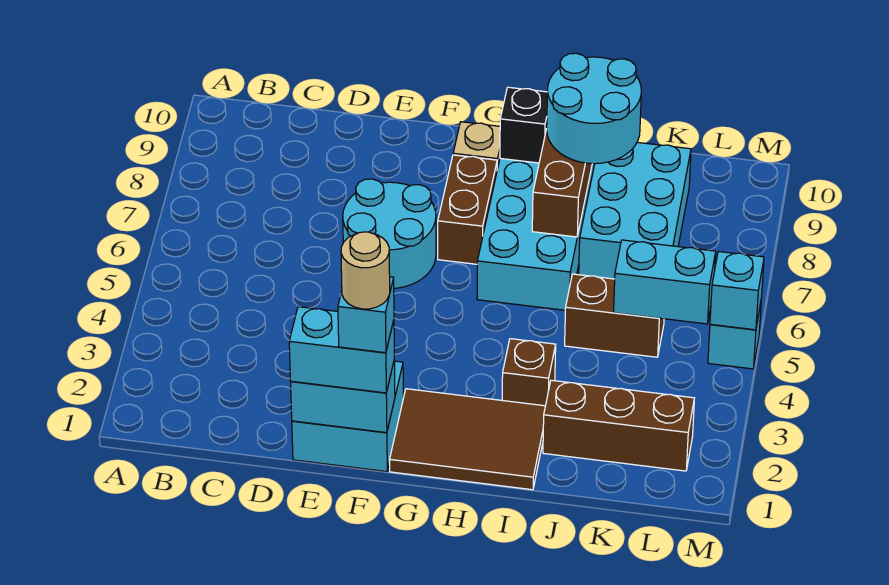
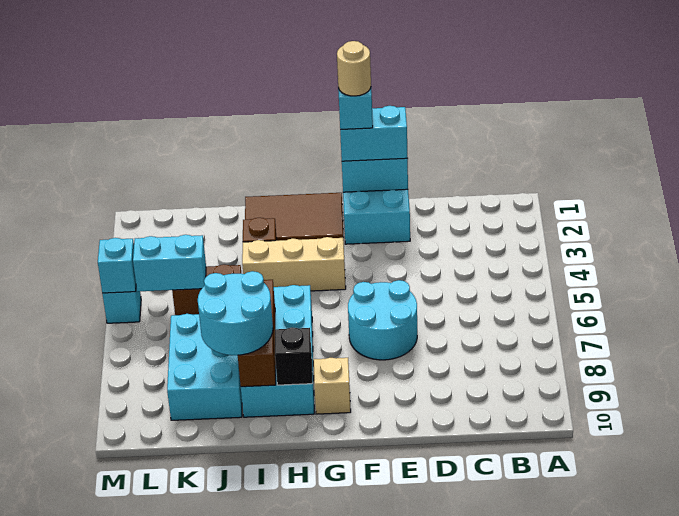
none -> tan 1x3 brick [242,237,346,291]
brown 1x2 brick [438,155,497,264] -> none
brown 1x3 brick [543,380,694,471] -> none

